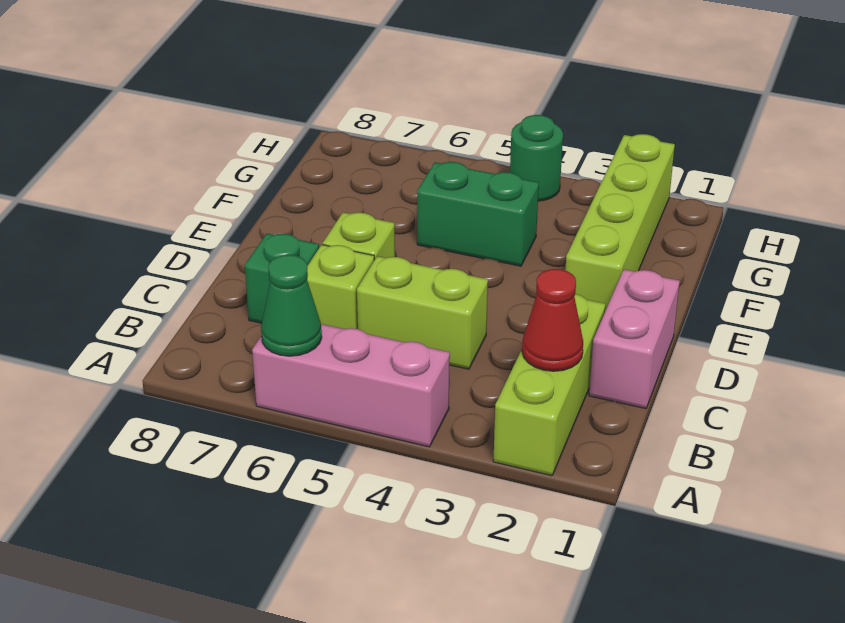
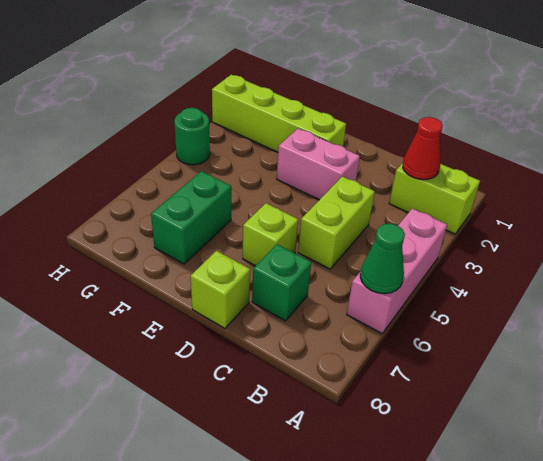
lime 1x3 brick [493,294,605,476] -> lime 1x2 brick [389,163,480,234]
pink 1x2 brick [589,269,680,409] -> pink 1x2 brick moved to [277,129,360,200]
lime 1x1 brick [307,245,374,329] -> lime 1x1 brick moved to [190,251,250,328]
green 1x2 brick [417,162,539,266] -> green 1x2 brick moved to [151,171,231,264]

